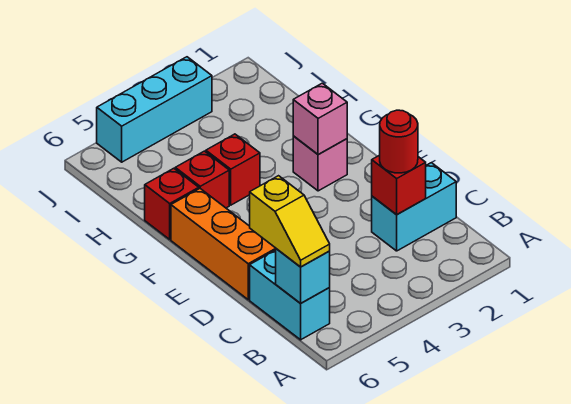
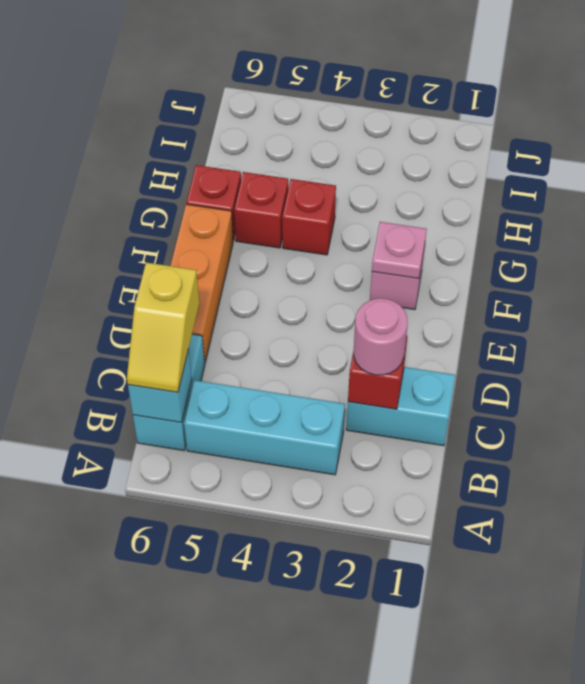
red 1x1 round brick [380,110,418,173] -> pink 1x1 round brick [354,298,408,375]
pink 1x1 brick [293,83,347,155] -> pink 1x1 plate [372,222,427,279]
cyan 1x3 brick [97,57,212,162] -> cyan 1x3 brick moved to [184,380,345,475]

